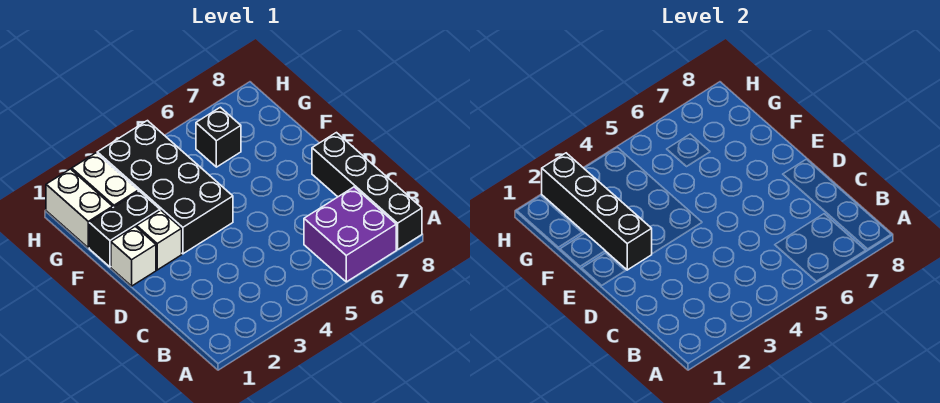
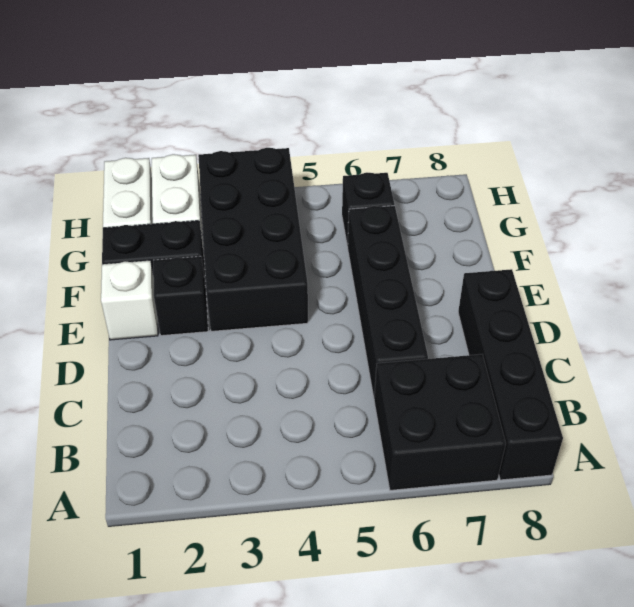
purple 2x2 brick [304,187,396,282] -> black 2x2 brick [374,354,506,490]
white 1x1 brick [137,210,182,270] -> black 1x1 brick [153,256,208,336]
black 1x4 brick [542,153,652,270] -> black 1x4 brick moved to [348,206,428,397]

